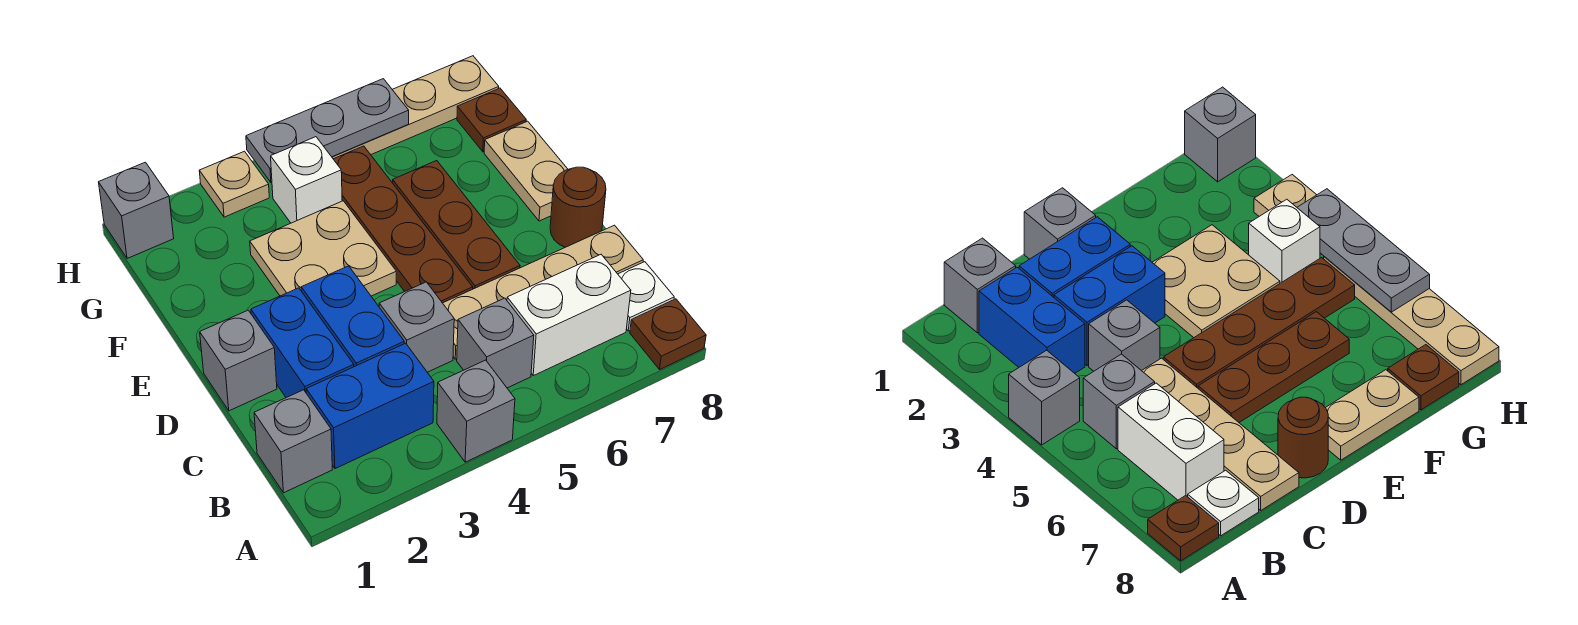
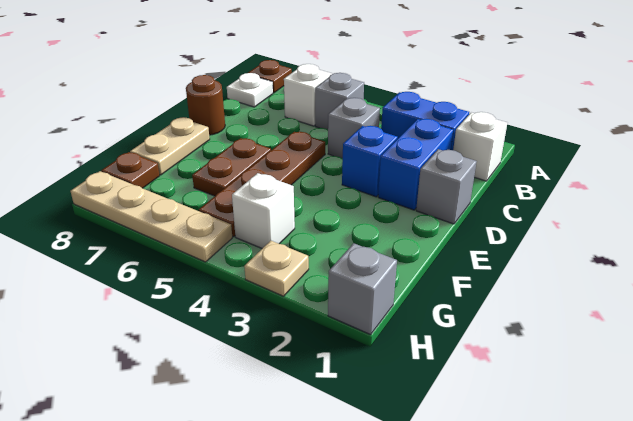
grey 1x1 brick [437,360,515,462] -> none
grey 1x1 brick [254,390,332,493] -> white 1x1 brick [453,112,507,181]
white 1x2 brick [507,255,631,376] -> white 1x1 brick [284,64,332,126]
blue 1x2 brick [301,266,404,367] -> blue 1x1 brick [342,126,398,197]
tan 1x4 plate [443,225,643,359] -> none
brown 1x3 plate [393,161,520,289] -> brown 1x2 plate [192,138,271,196]
tan 2x2 plate [250,201,396,296] -> none
grey 1x3 plate [246,79,409,182] -> none

